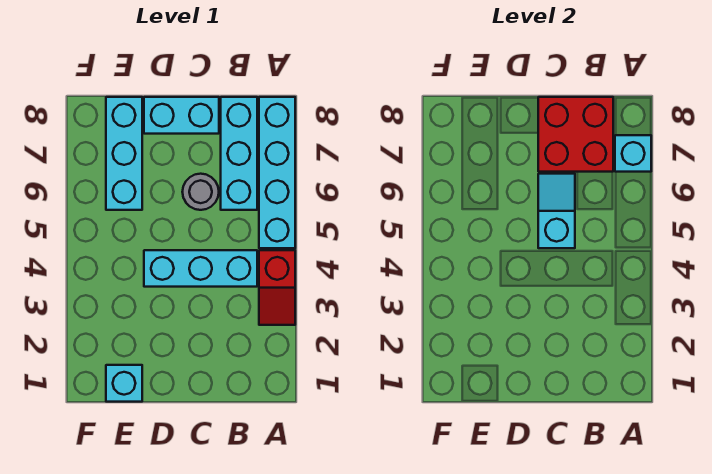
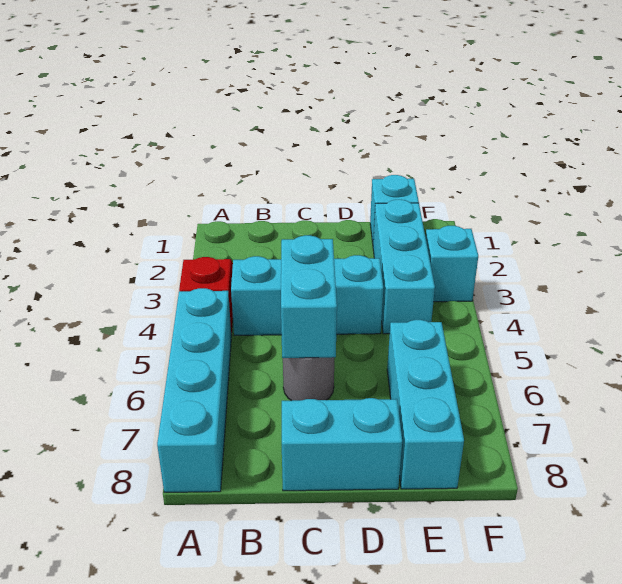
cyan 1x1 brick [615,135,651,172] -> cyan 1x1 brick moved to [426,226,478,302]
cyan 1x3 brick [221,97,257,210] -> cyan 1x3 brick moved to [373,200,435,334]
red 2x2 brick [538,97,613,172] -> none
cyan 1x2 slope [538,174,575,248] -> cyan 1x2 brick [281,235,337,358]

